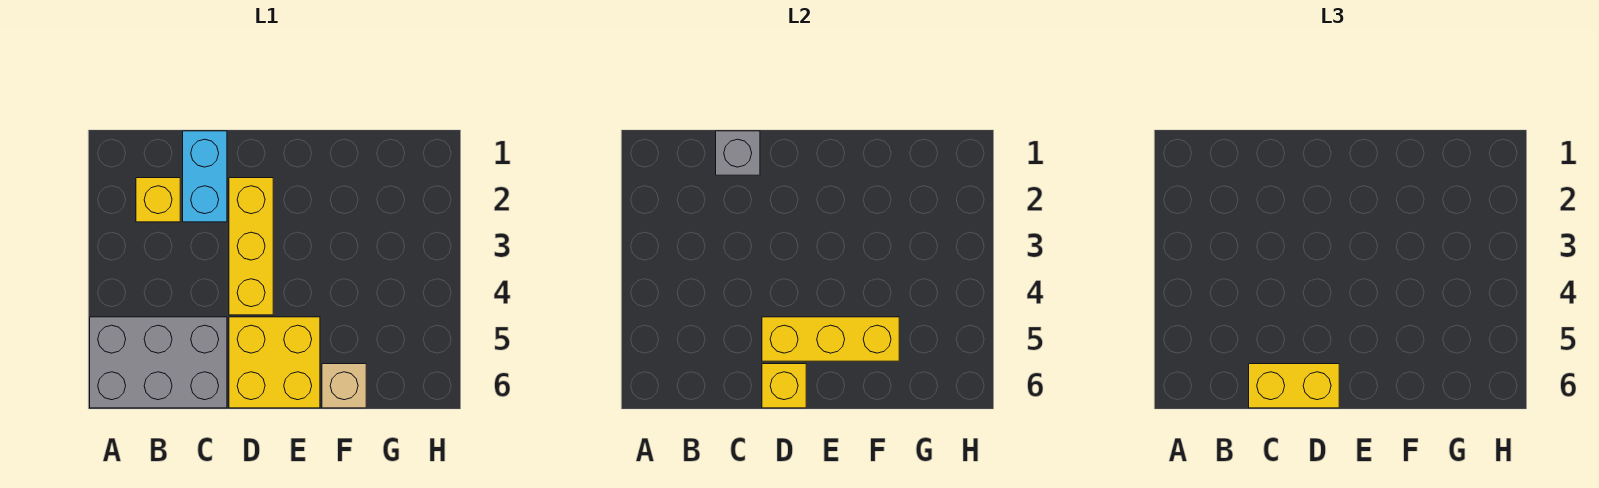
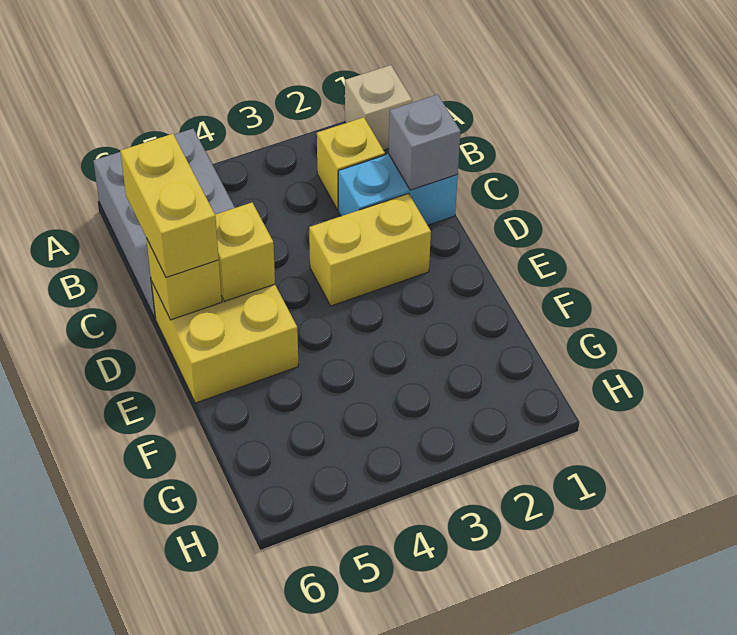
yellow 1x3 brick [229,178,273,315] -> yellow 1x2 brick [309,194,431,306]
yellow 1x3 brick [762,317,899,361] -> yellow 1x1 brick [215,203,275,301]
tan 1x1 brick [322,364,366,408] -> tan 1x1 brick moved to [345,65,412,150]

